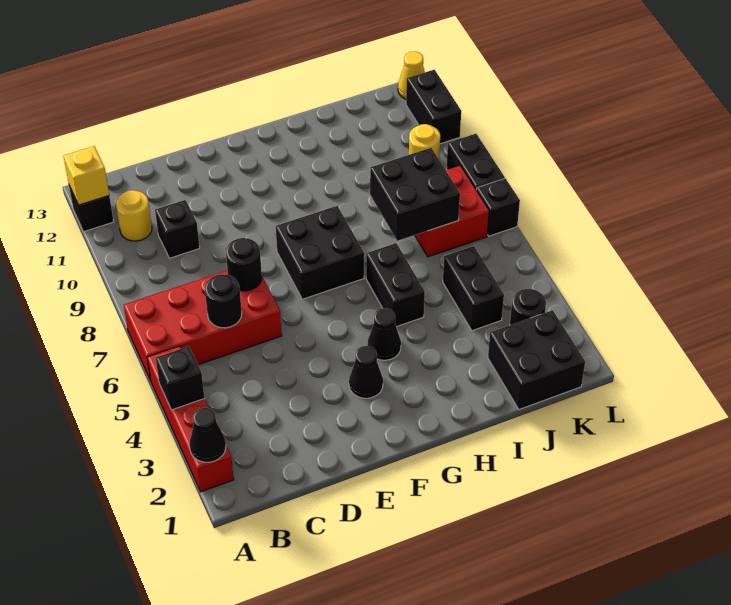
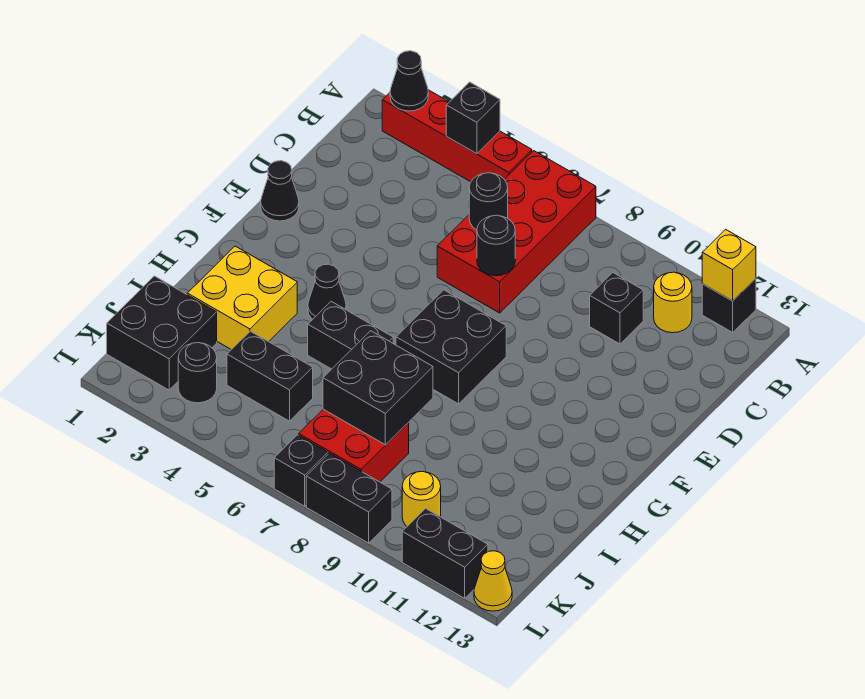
black 1x1 cone [349,346,383,398] -> black 1x1 cone moved to [261,161,299,221]
none -> yellow 2x2 brick [187,246,297,350]

